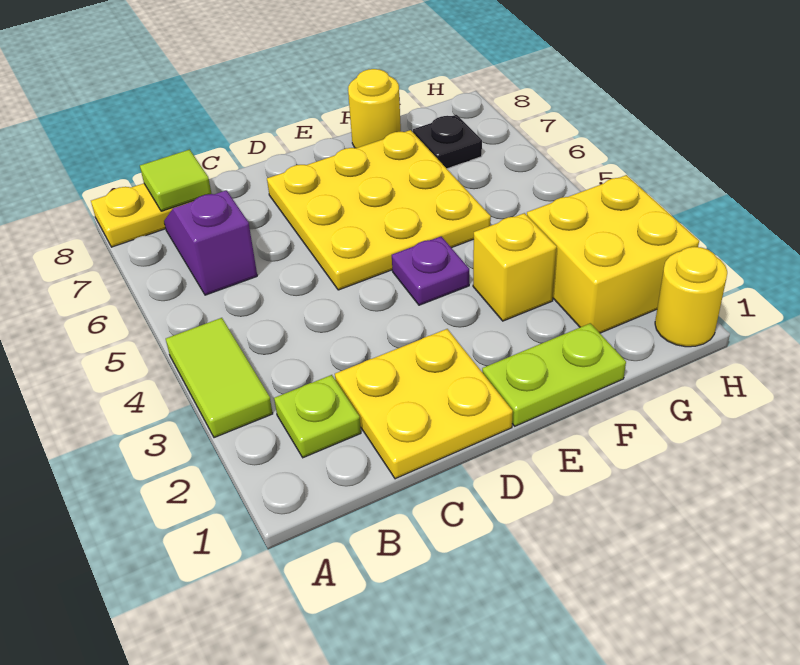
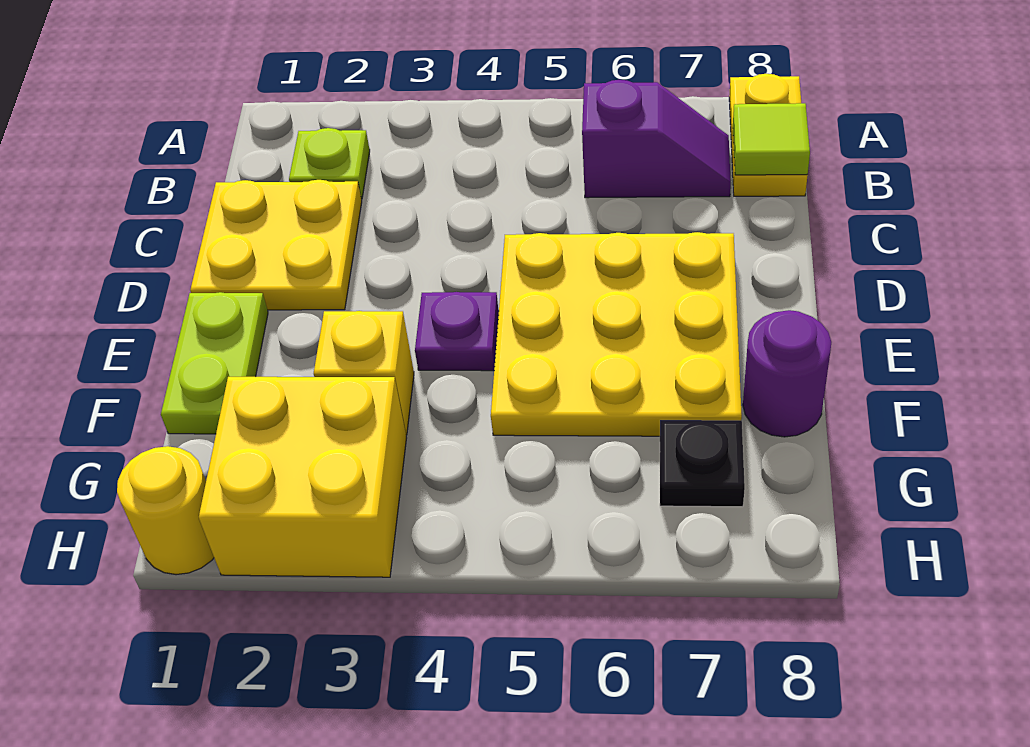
lime 1x2 tile [166,318,273,438] -> none
yellow 1x1 round brick [348,69,401,148] -> purple 1x1 round brick [743,310,831,437]

